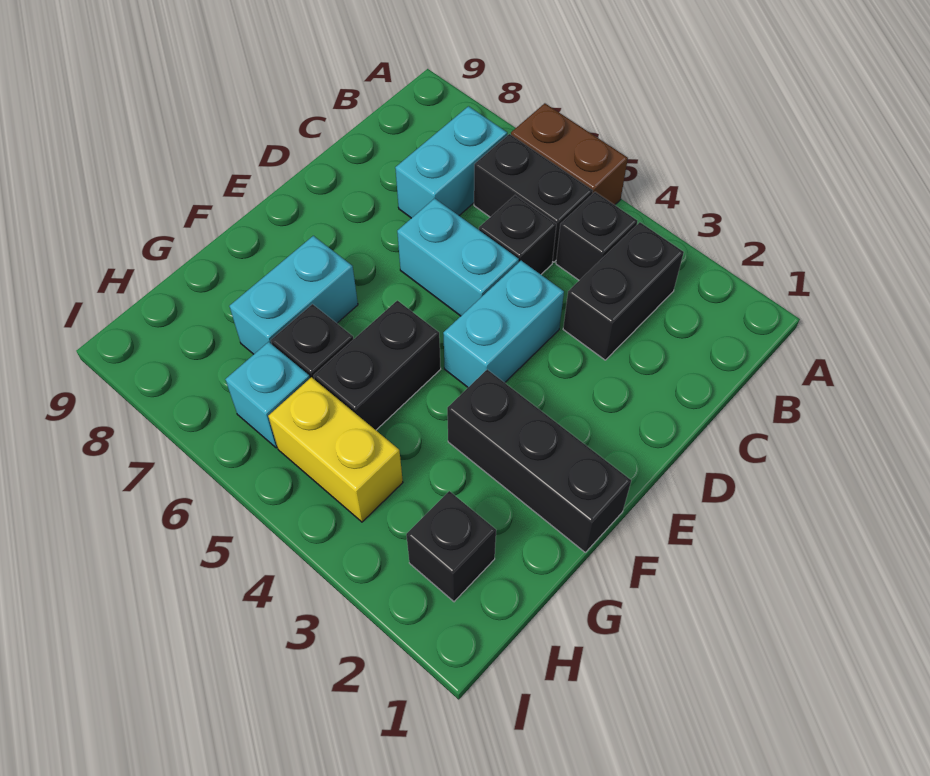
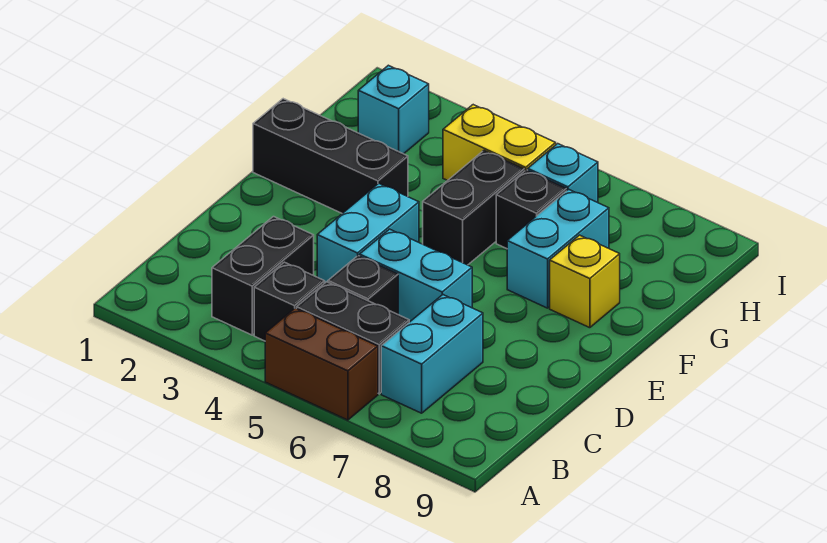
none -> yellow 1x1 brick [550,235,620,328]
black 1x1 brick [406,491,496,602] -> cyan 1x1 brick [358,65,429,154]

